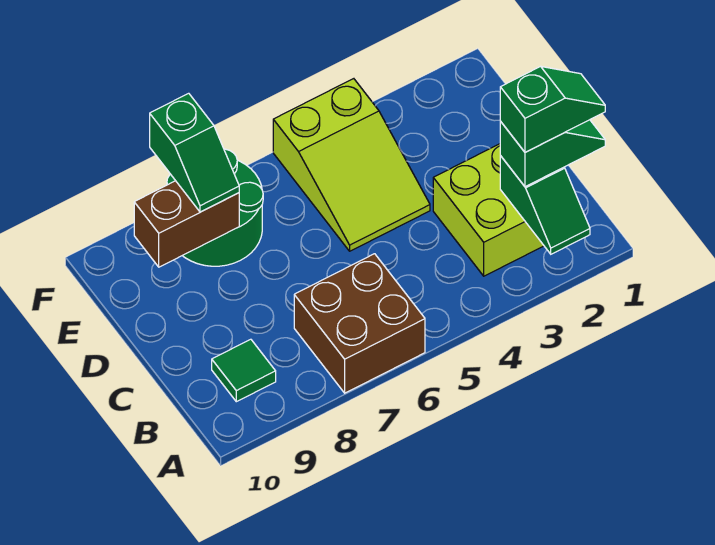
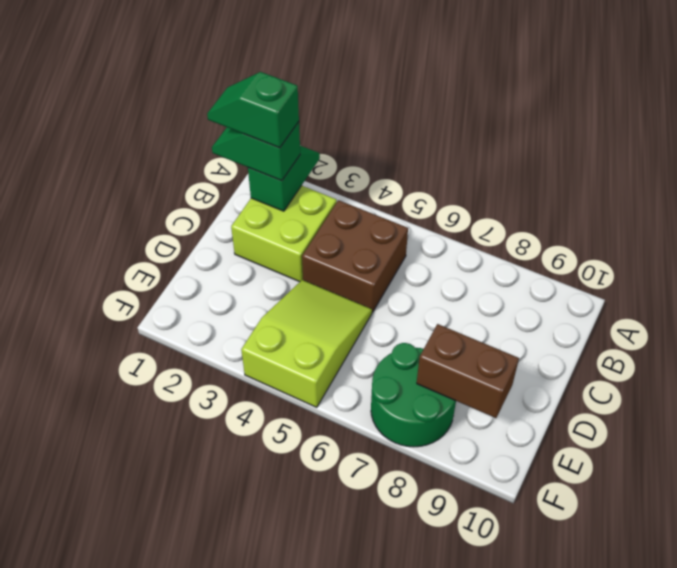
brown 2x2 brick [294,254,425,393] -> brown 2x2 brick moved to [302,200,408,312]
green 1x1 tile [212,339,276,402] -> none
green 1x2 slope [150,93,239,212] -> none

